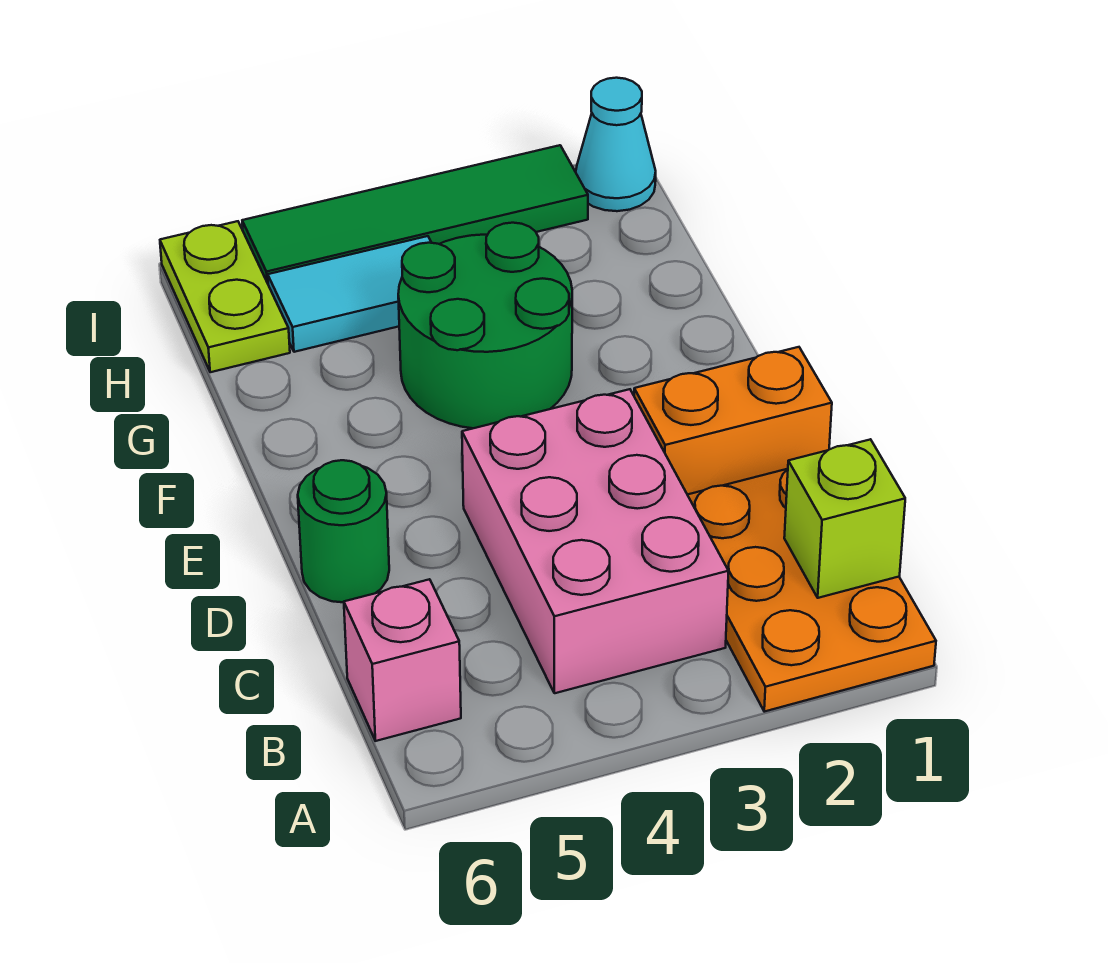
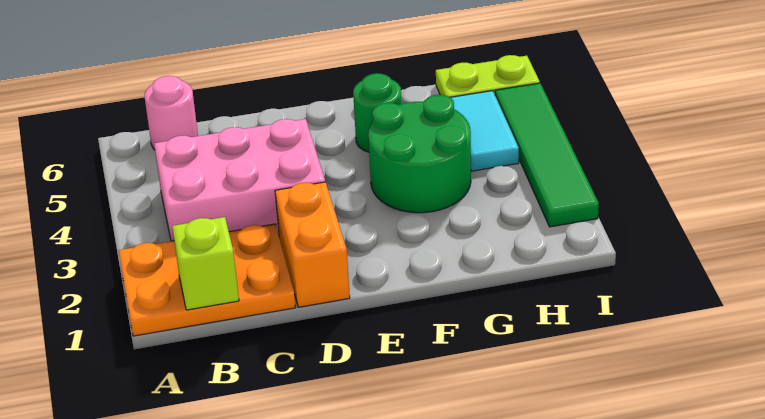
pink 1x1 brick [344,579,461,741] -> pink 1x1 round brick [145,76,198,150]
green 1x1 round brick [298,460,389,602] -> green 1x1 round brick moved to [353,73,402,152]
cyan 1x1 cone [576,78,656,211] -> none

